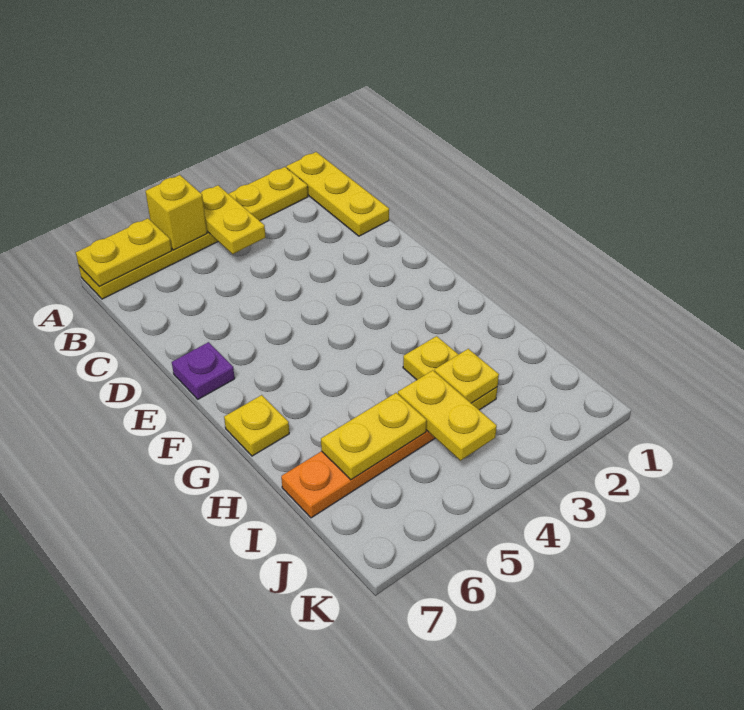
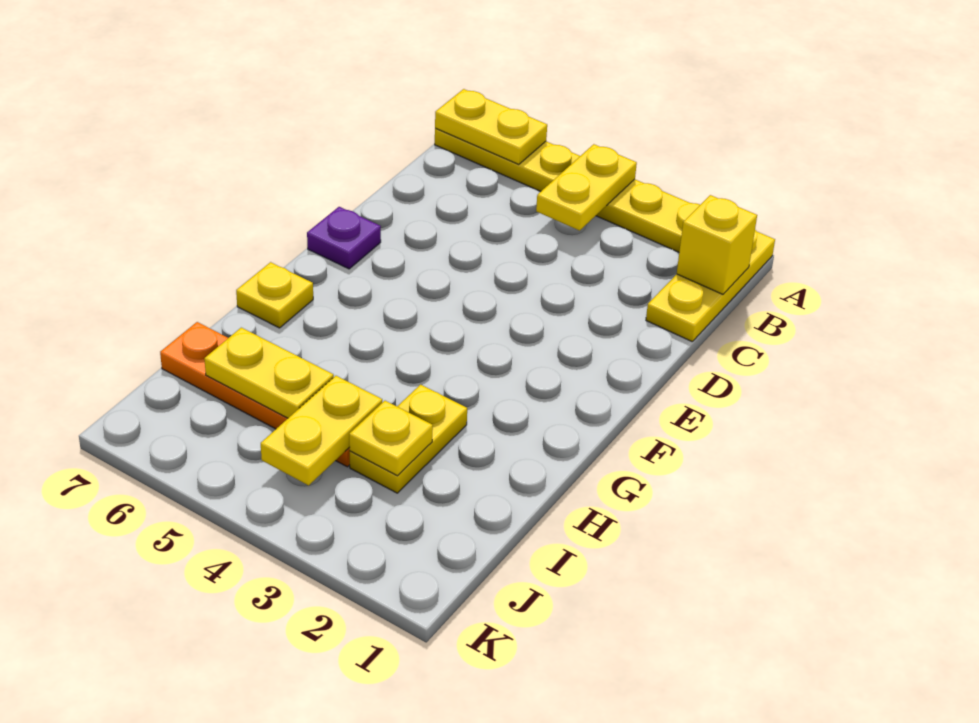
yellow 1x1 brick [145,175,207,250] -> yellow 1x1 brick moved to [677,195,757,294]

